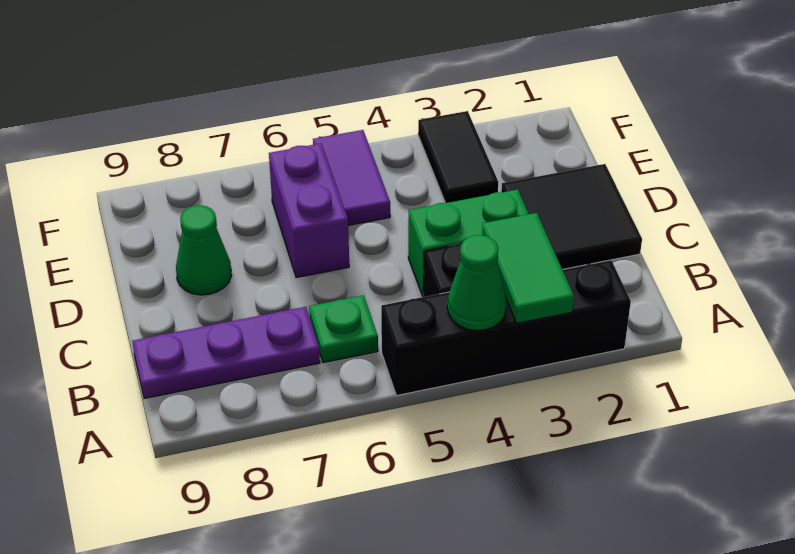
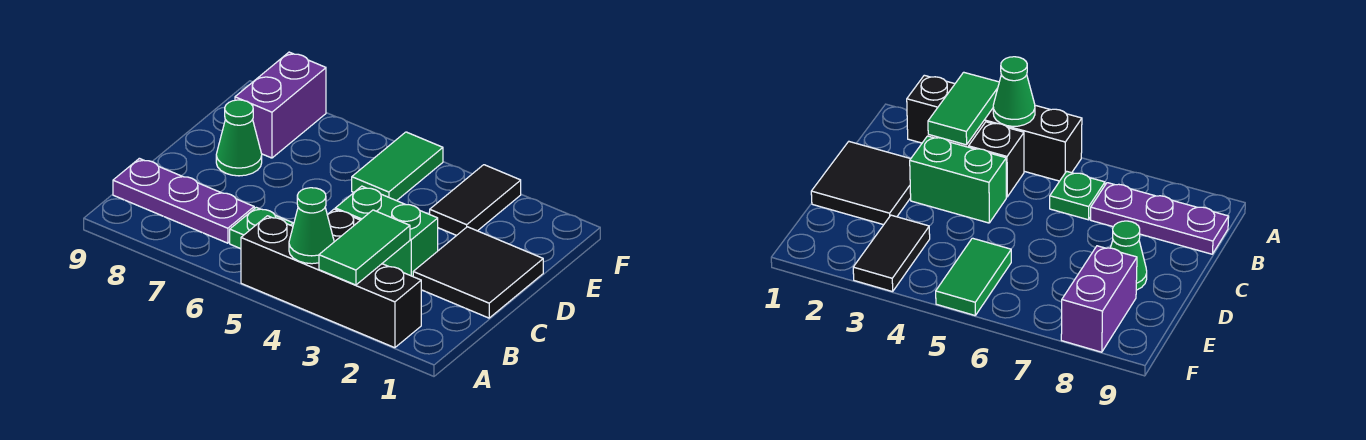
purple 1x2 brick [269,144,349,278] -> purple 1x2 brick moved to [235,52,326,158]
purple 1x2 tile [313,130,390,225] -> green 1x2 tile [352,132,443,201]

